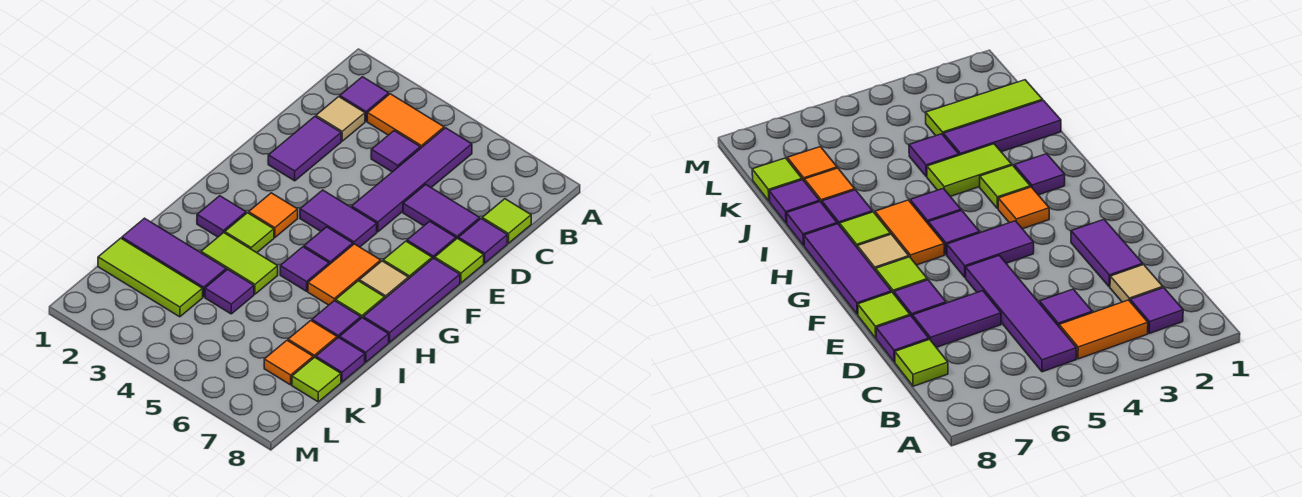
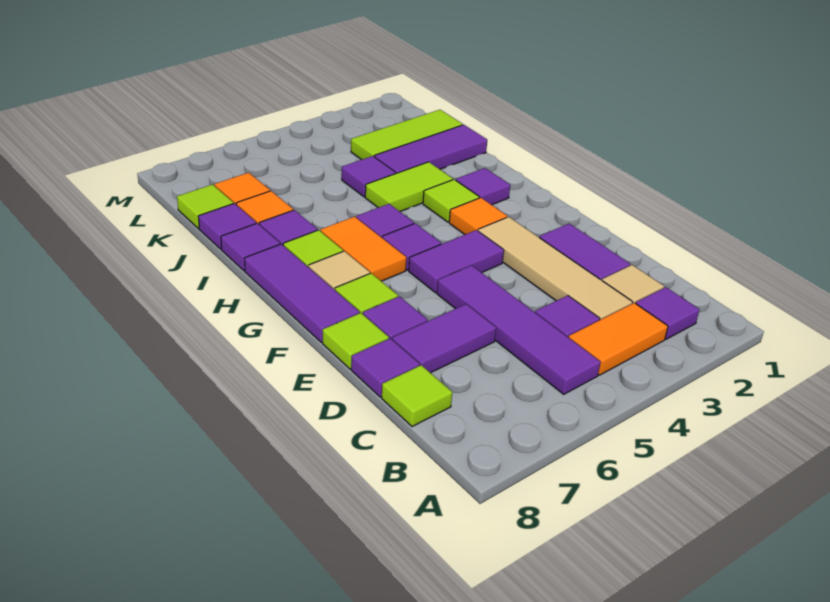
none -> tan 1x4 tile [478,217,633,320]

